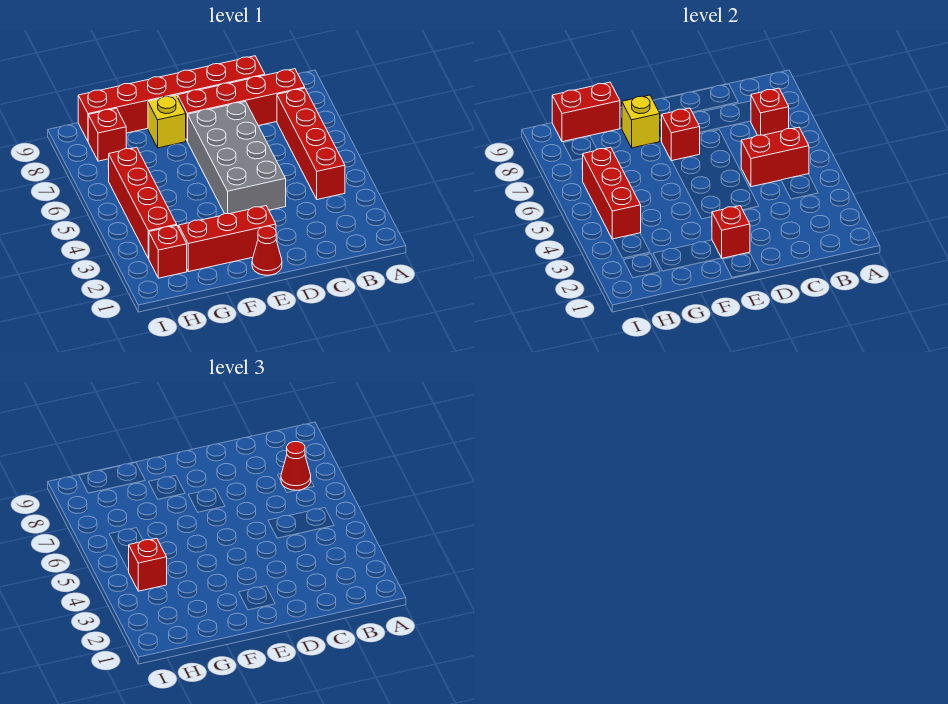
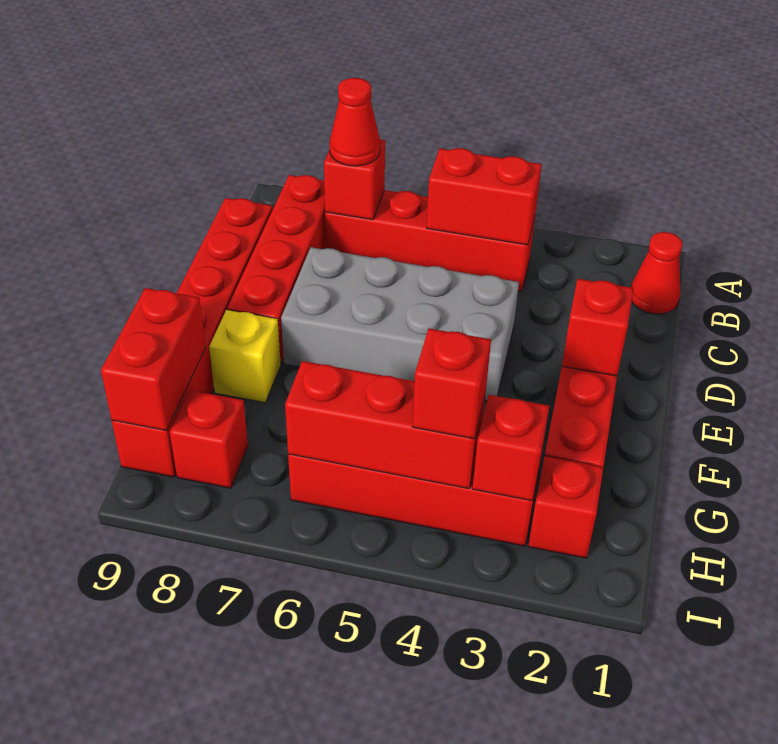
red 1x2 brick [741,127,809,187] -> red 1x2 brick turned to [427,148,542,245]
red 1x1 cone [252,226,282,275] -> red 1x1 cone moved to [631,232,683,314]
red 1x1 brick [661,108,700,161] -> red 1x1 brick moved to [473,395,549,501]
yellow 1x1 brick [622,95,660,148] -> none

